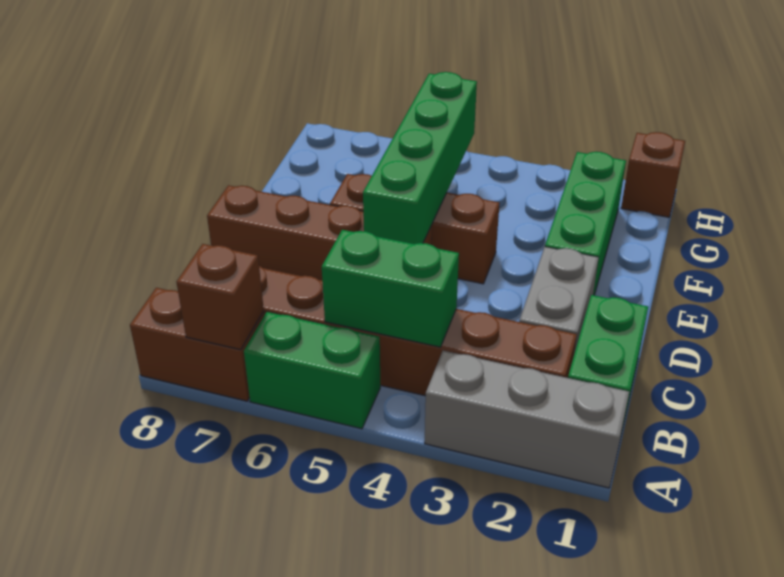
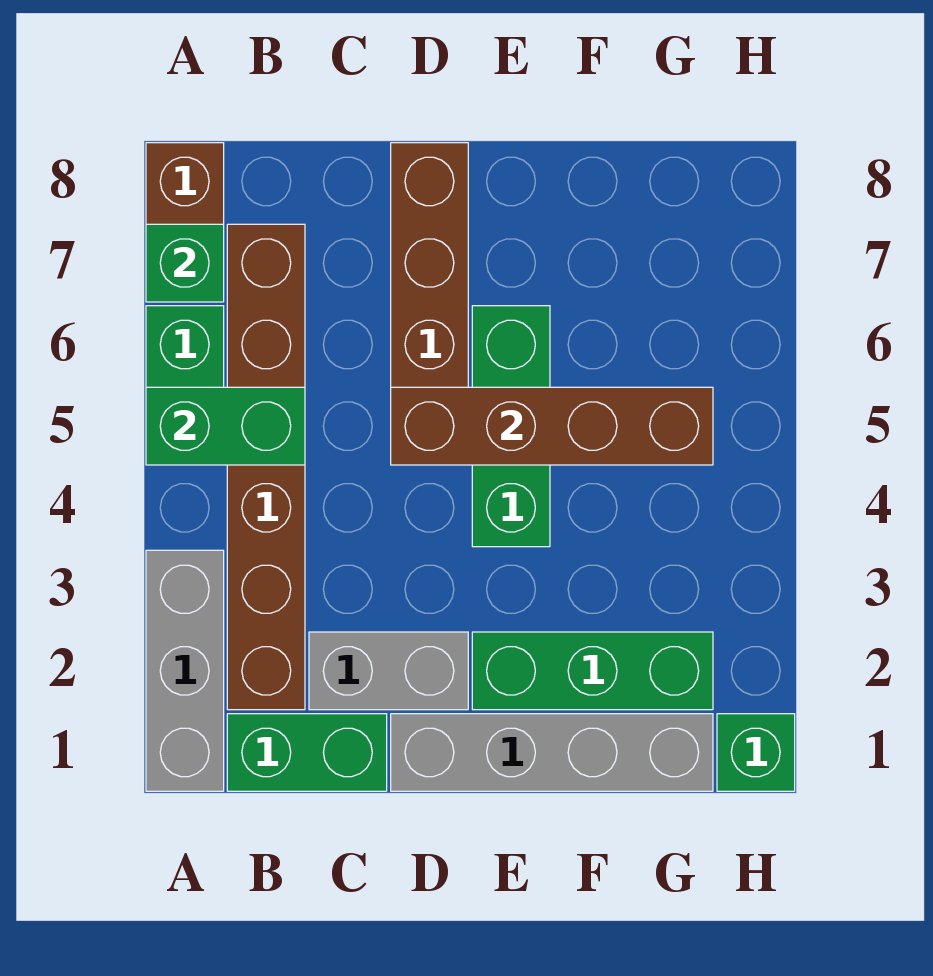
brown 1x1 brick [177,244,264,350] -> green 1x1 brick [146,224,224,302]
green 1x2 brick [322,230,459,347] -> green 1x2 brick turned to [146,387,305,465]
none -> grey 1x4 brick [391,714,713,791]
green 1x4 brick [363,72,477,244] -> brown 1x4 brick [391,387,713,465]
brown 1x3 brick [330,174,500,284] -> green 1x3 brick [472,306,550,547]
brown 1x1 brick [621,132,685,217] -> green 1x1 brick [717,714,795,791]

